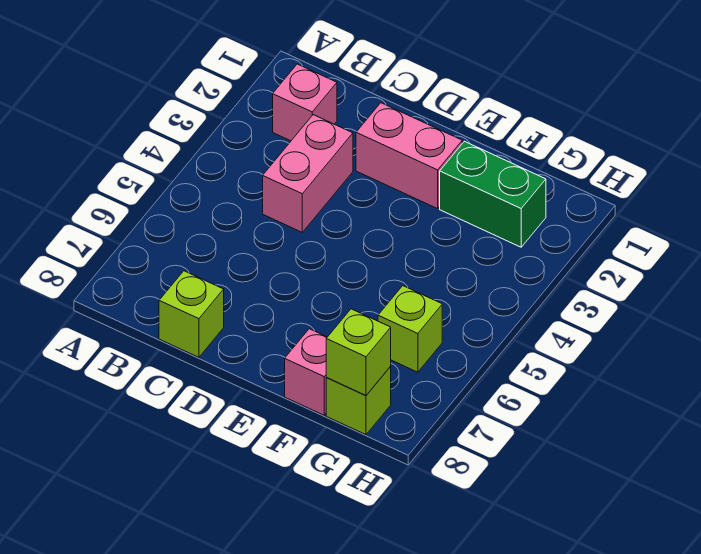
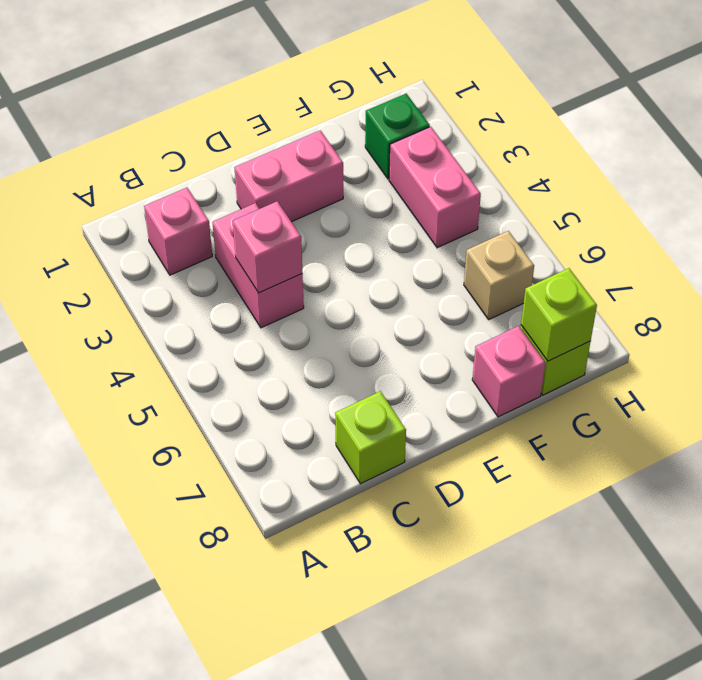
none -> pink 1x1 brick [233,201,302,293]
green 1x2 brick [440,141,546,247] -> green 1x1 brick [365,94,430,179]
none -> pink 1x2 brick [389,127,481,248]
lime 1x1 brick [378,286,442,372] -> tan 1x1 brick [464,231,534,319]

